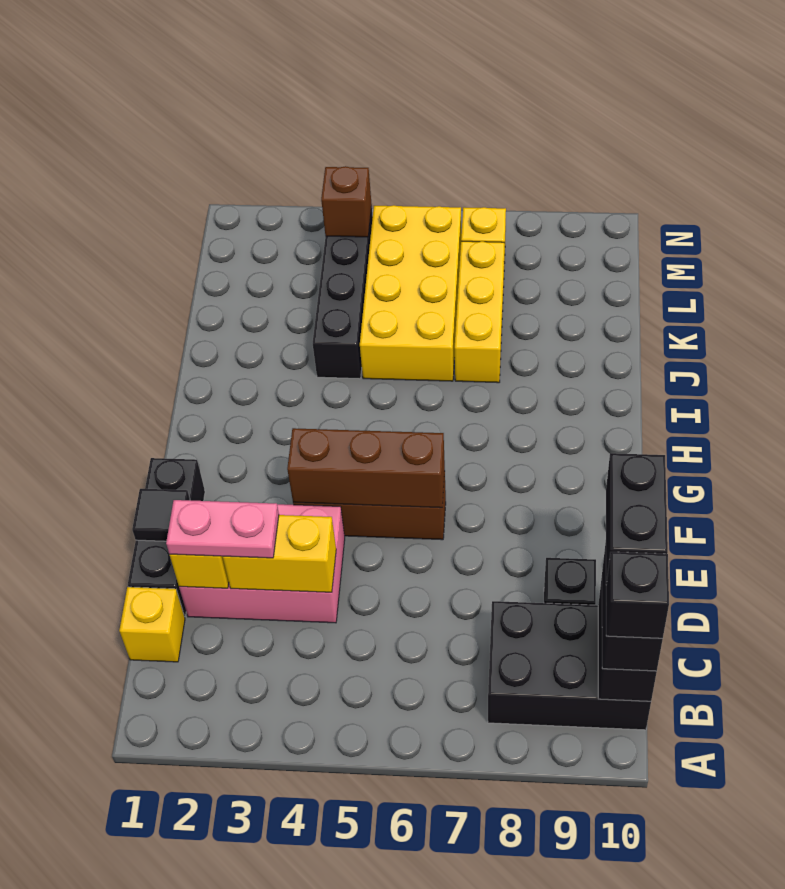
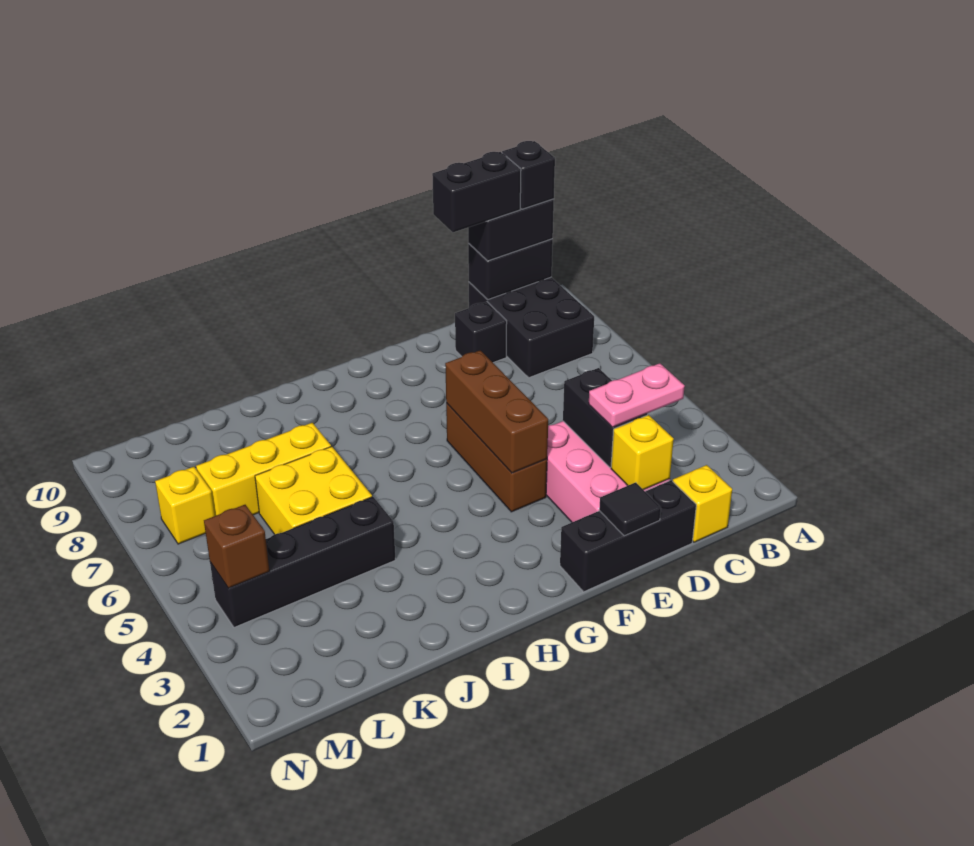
pink 1x2 plate [166,500,279,558] -> pink 1x2 plate turned to [589,363,685,427]
yellow 1x2 brick [223,515,336,592] -> black 1x2 brick [563,368,647,468]
yellow 2x4 brick [360,205,461,381] -> yellow 2x2 brick [255,446,372,535]

